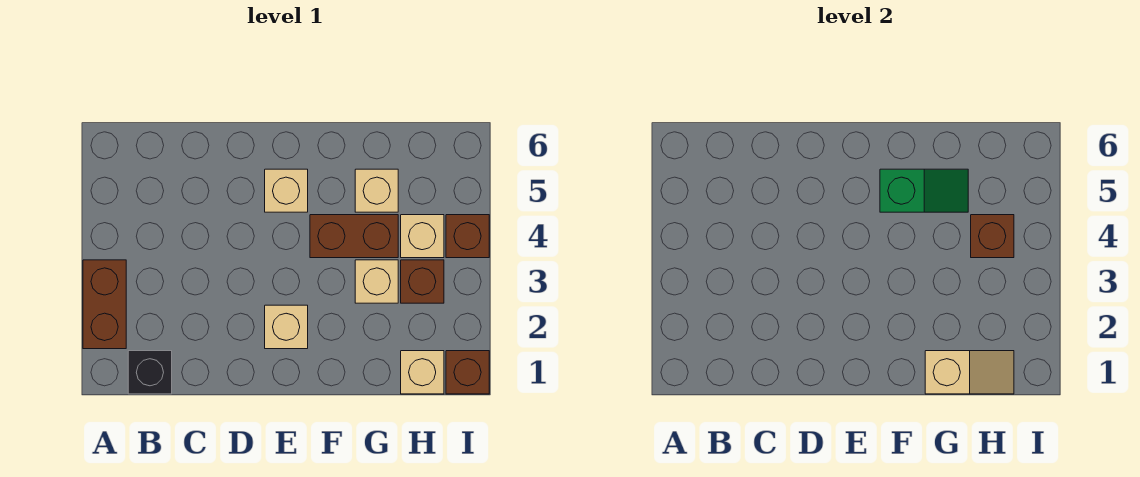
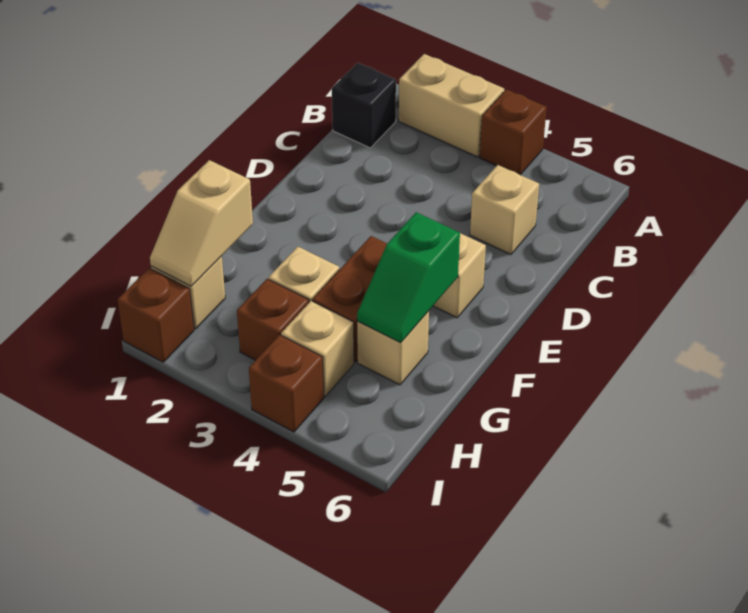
brown 1x2 brick [83,260,126,349] -> tan 1x2 brick [399,54,504,157]
tan 1x1 brick [265,305,308,349] -> tan 1x1 brick moved to [470,165,539,255]
brown 1x1 brick [971,215,1014,258] -> brown 1x1 brick moved to [480,89,547,175]

